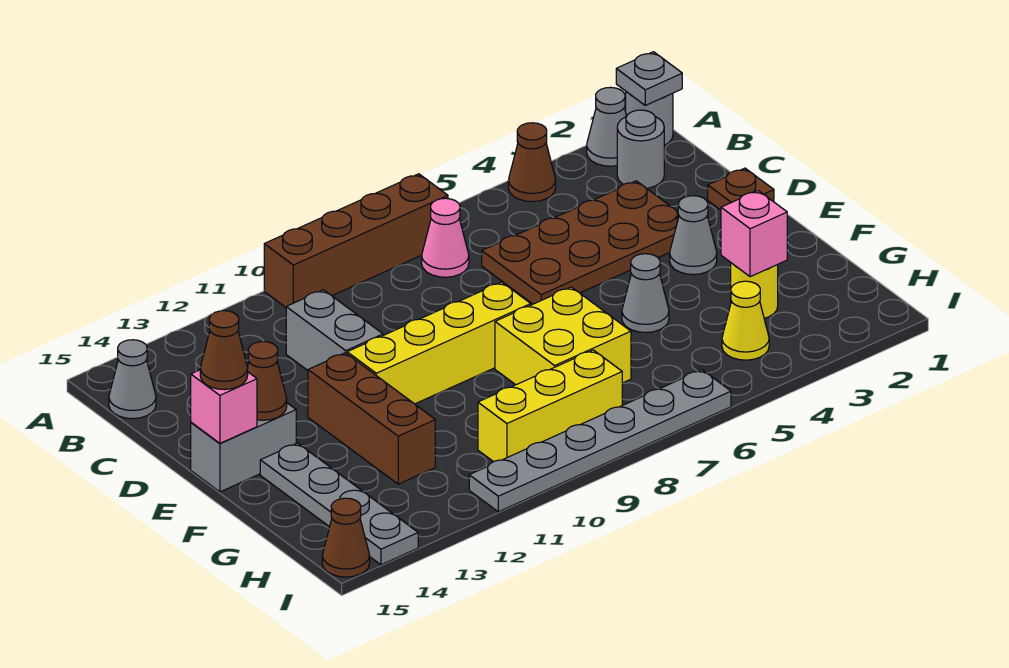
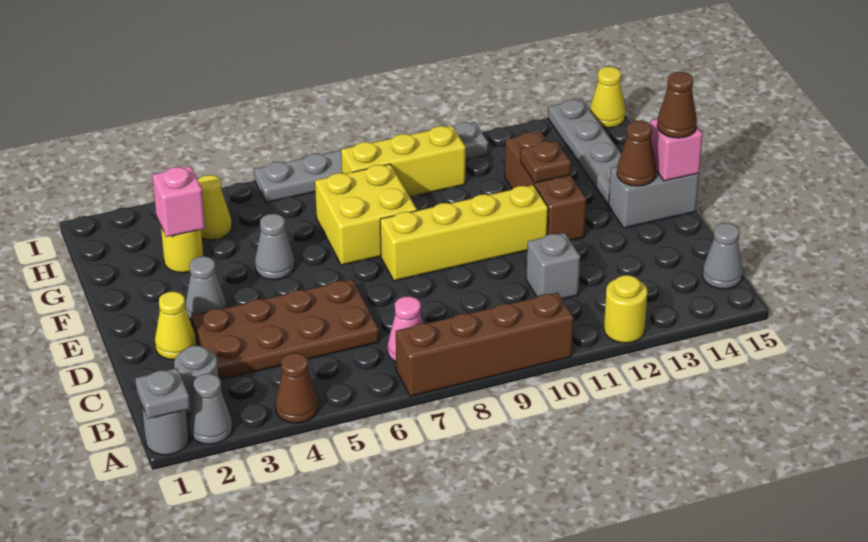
none -> yellow 1x1 round brick [604,275,647,343]
grey 1x2 brick [286,290,383,370] -> grey 1x1 brick [526,233,580,299]
brown 1x1 plate [708,168,774,210] -> brown 1x1 plate moved to [520,141,571,183]
none -> yellow 1x1 cone [155,292,197,360]
brown 1x1 cone [322,498,370,577] -> yellow 1x1 cone [590,67,626,128]

